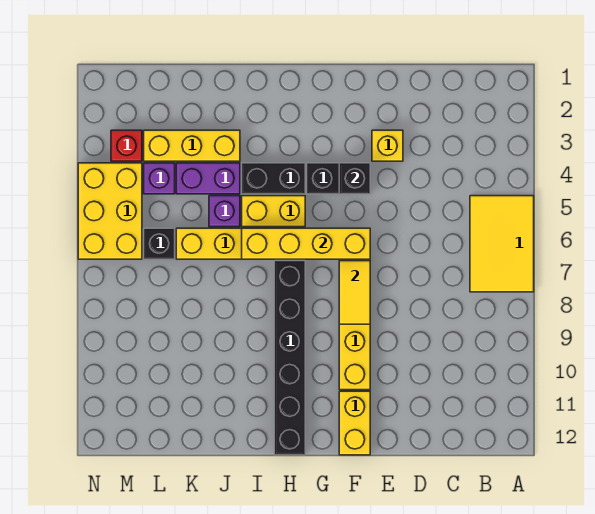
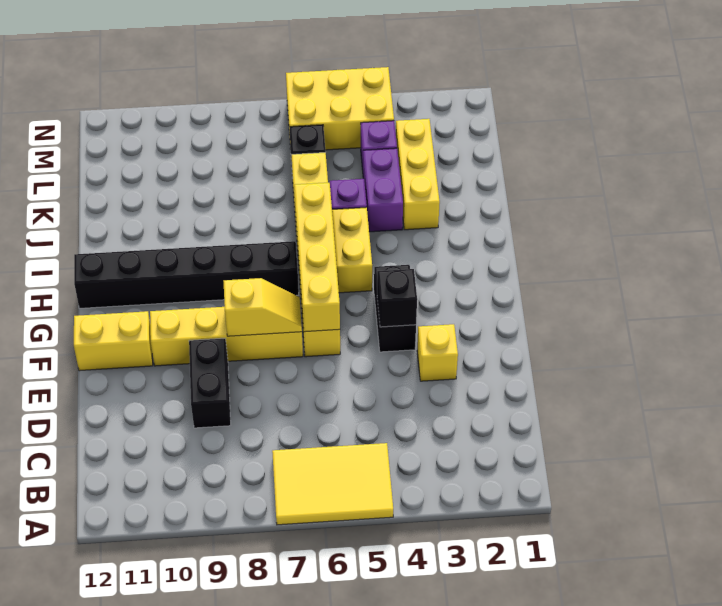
yellow 1x2 tile [339,261,370,324] -> yellow 1x2 slope [224,278,302,336]
black 1x2 brick [242,163,305,194] -> black 1x2 brick moved to [189,338,231,428]
red 1x1 brick [111,130,142,161] -> none

